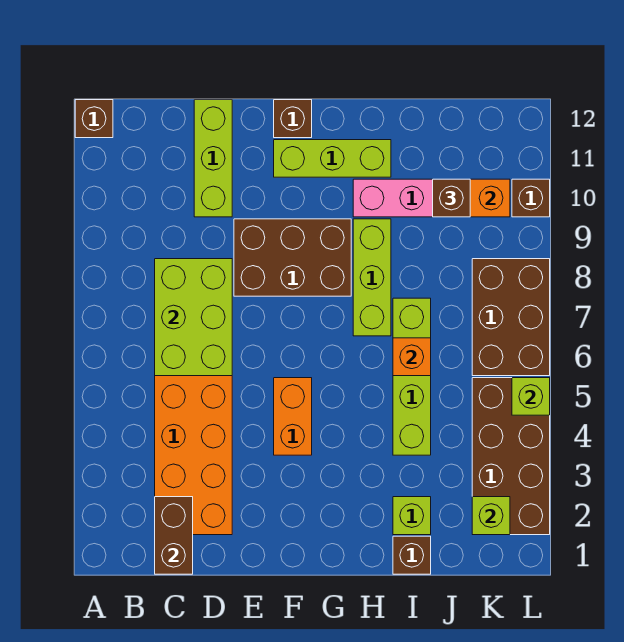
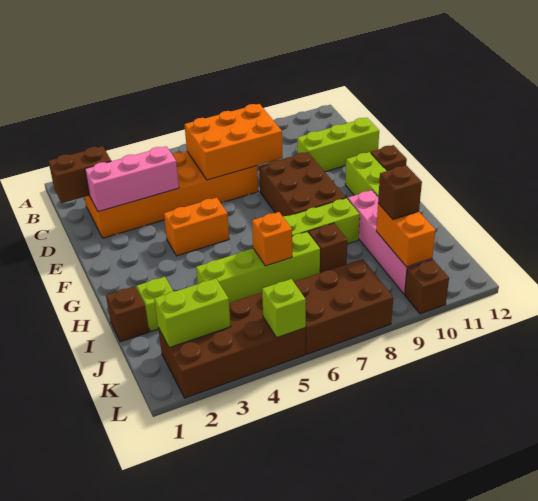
brown 1x1 brick [75,100,113,138] -> brown 1x1 brick moved to [308,223,347,273]
lime 2x3 brick [155,259,232,376] -> orange 2x3 brick [184,104,283,180]
none -> pink 1x3 brick [85,146,179,212]
lime 1x1 brick [472,497,510,535] -> lime 1x2 brick [154,278,231,348]

